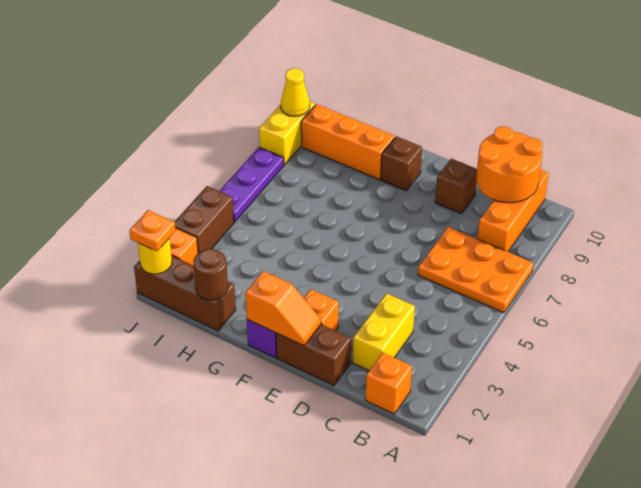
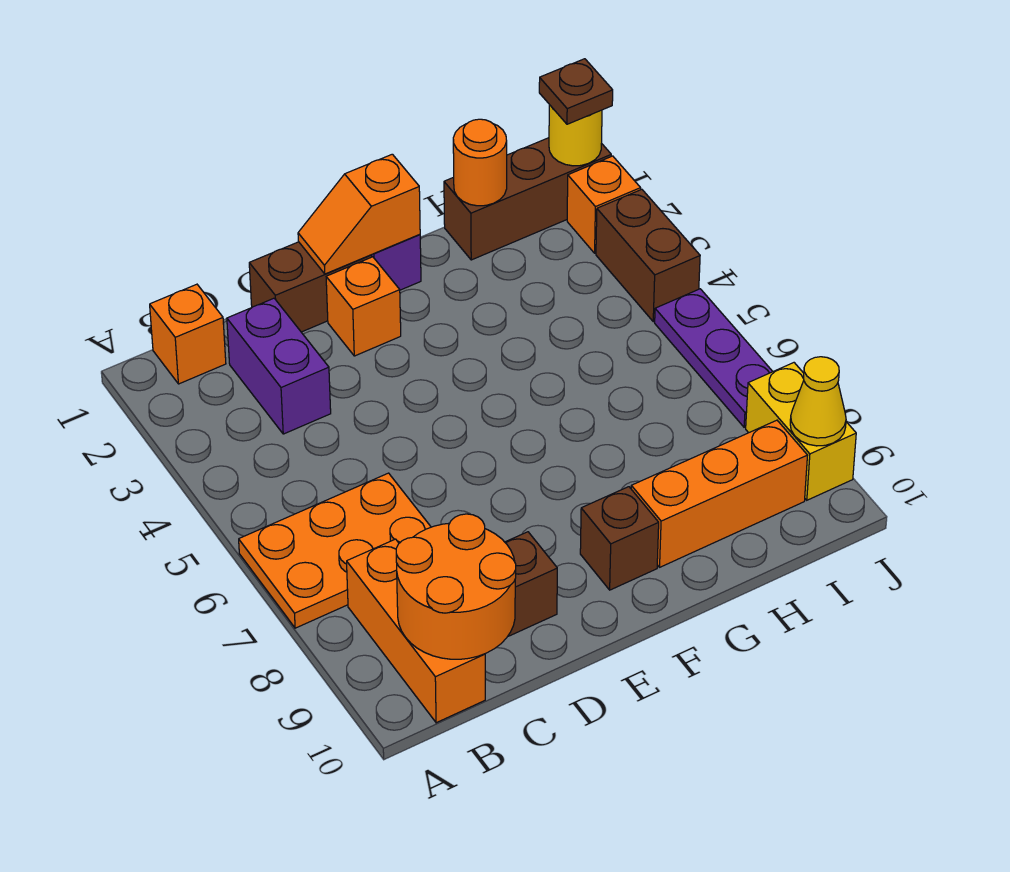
yellow 1x2 brick [353,293,415,371] -> purple 1x2 brick [227,298,331,434]
brown 1x1 round brick [193,249,228,300] -> orange 1x1 round brick [453,119,507,206]
orange 1x1 plate [129,210,176,251] -> brown 1x1 plate [539,59,613,124]

